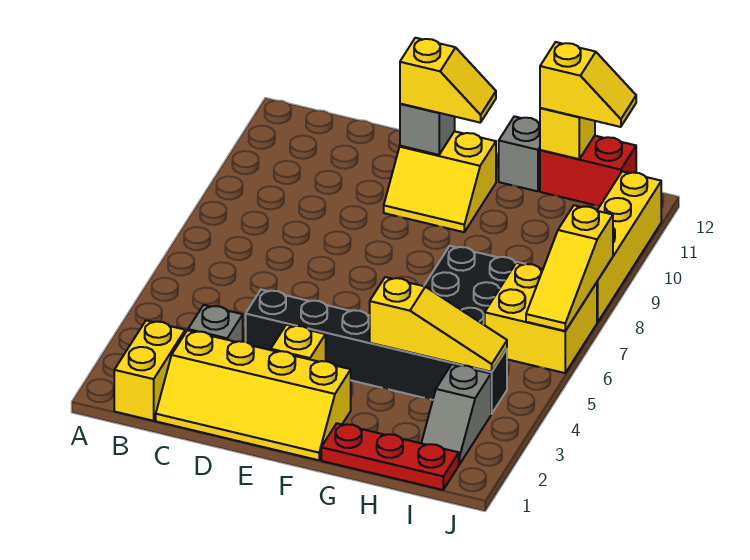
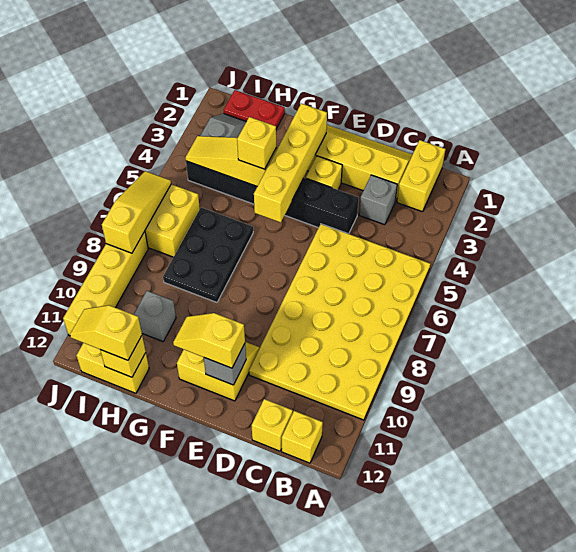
none -> yellow 4x6 plate [249,224,430,420]
none -> yellow 1x1 brick [282,411,323,463]
none -> yellow 1x1 brick [252,399,293,451]
none -> yellow 1x4 brick [254,103,327,223]
red 1x3 plate [321,423,459,490] -> red 1x2 plate [224,90,285,129]
none -> yellow 1x1 brick [237,117,276,169]
grey 1x1 brick [499,116,540,191] -> grey 1x1 brick moved to [134,291,176,341]
red 1x2 brick [540,136,636,206] -> yellow 1x2 brick [76,343,149,393]

